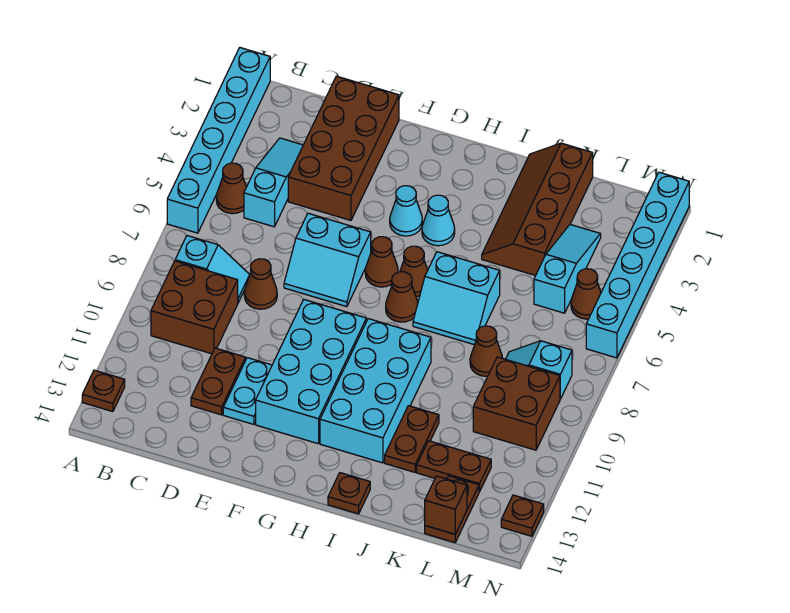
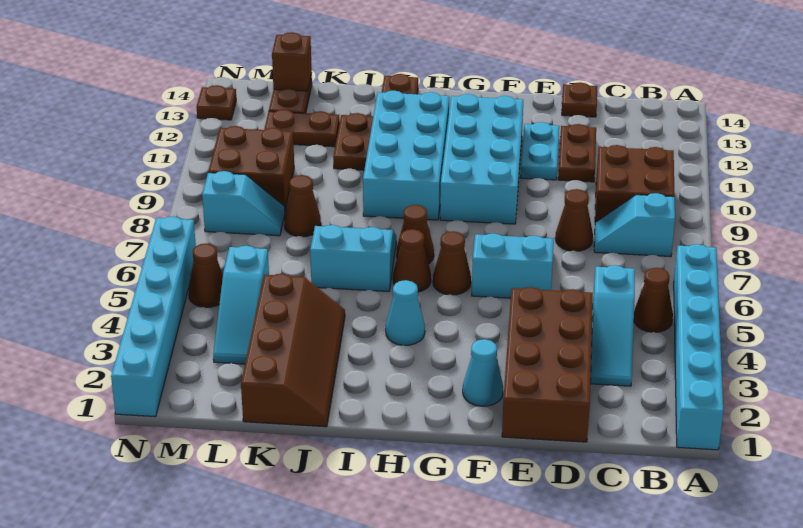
brown 1x1 plate [82,370,125,412] -> brown 1x1 plate moved to [562,82,597,117]
cyan 1x1 cone [390,186,422,236] -> cyan 1x1 cone moved to [463,339,503,406]

